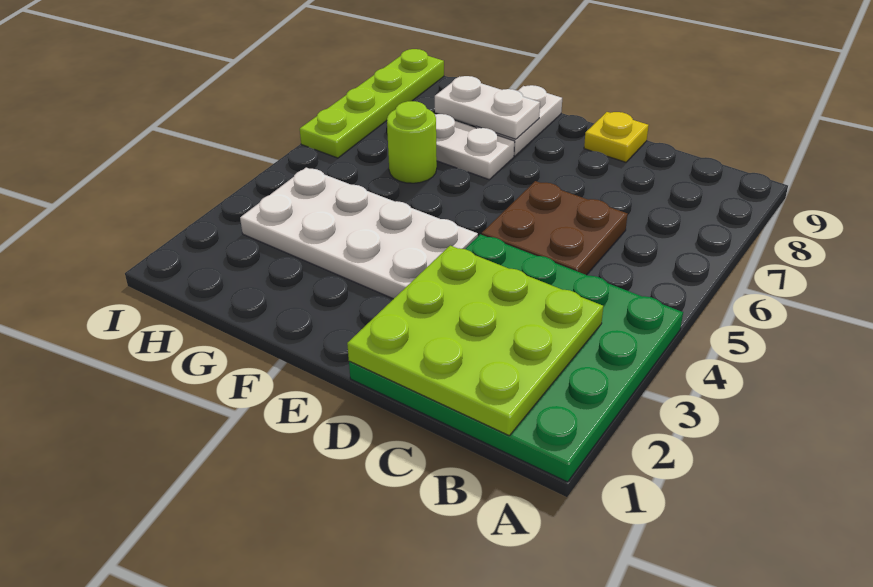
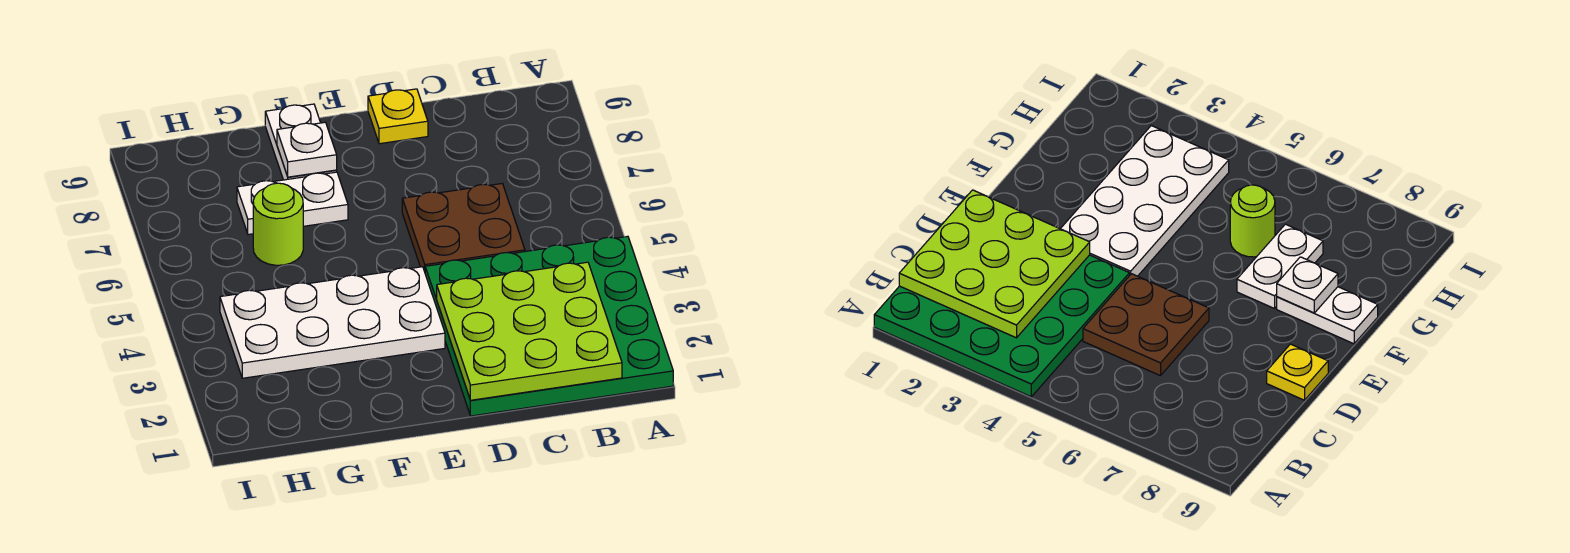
white 1x2 plate [435,76,540,139] -> white 1x1 plate [277,122,337,177]
lime 1x4 plate [300,49,444,158] -> none

